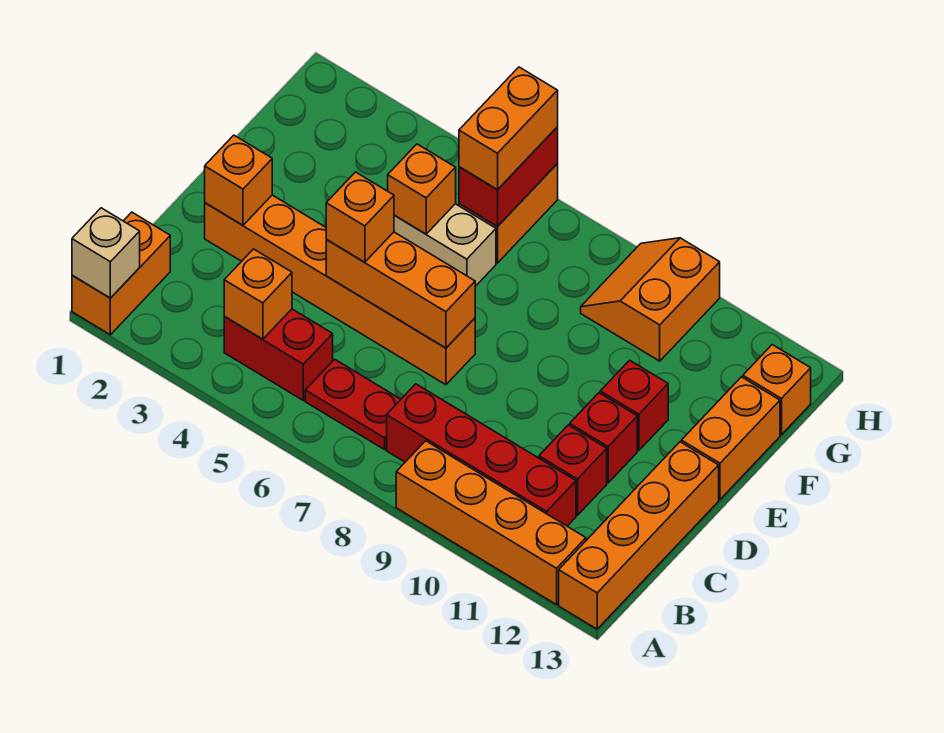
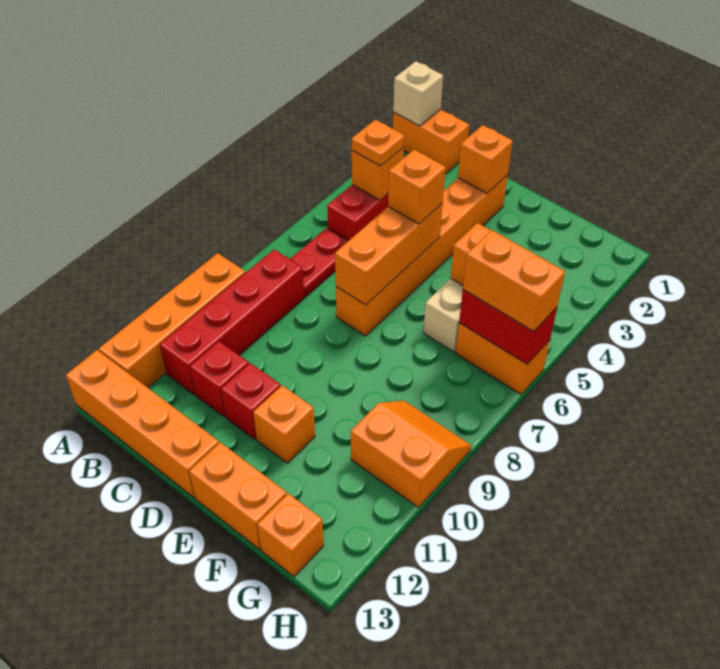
none -> orange 1x1 plate [352,120,404,166]
red 1x1 brick [600,360,668,450] -> orange 1x1 brick [253,386,315,463]

